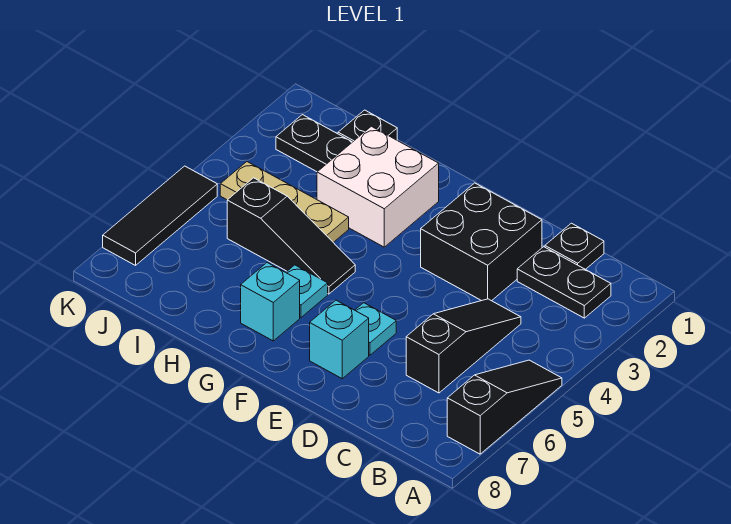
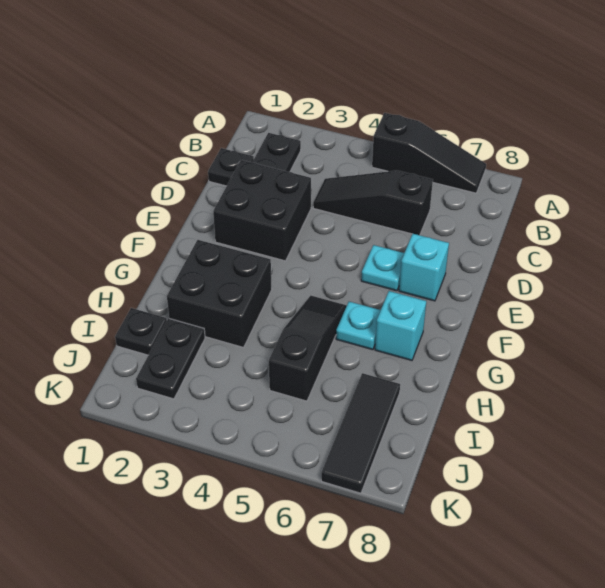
black 1x3 slope [447,360,562,454] -> black 1x3 slope turned to [372,113,486,193]
white 2x2 brick [317,126,439,247] -> black 2x2 brick [167,240,272,347]
tan 1x3 plate [220,162,349,242] -> none
black 1x3 tile [103,166,217,265] -> black 1x3 tile turned to [321,373,400,493]

